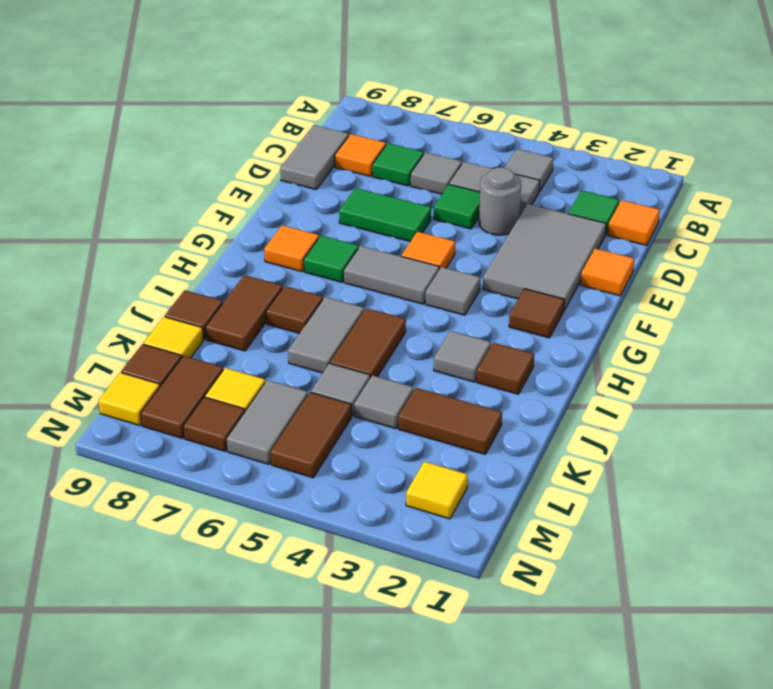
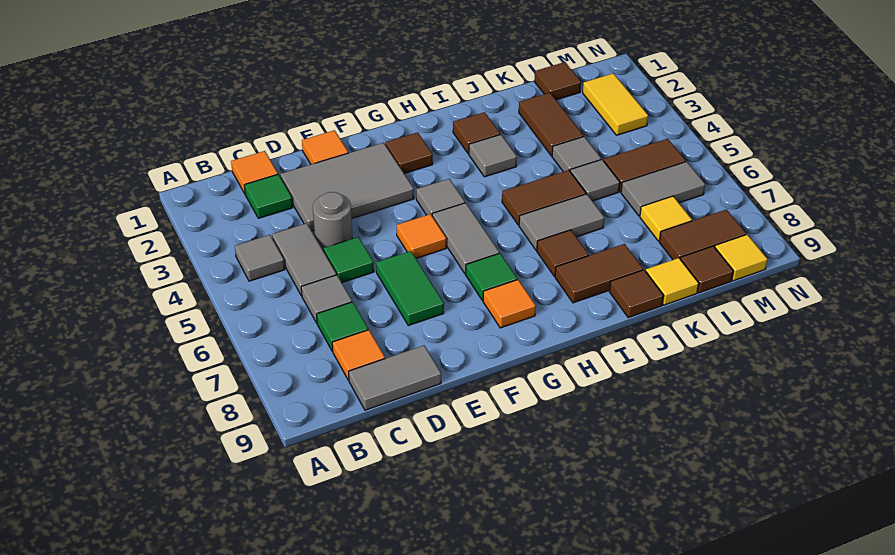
yellow 1x1 tile [406,462,468,519] -> yellow 1x2 tile [583,73,648,135]
brown 1x1 tile [183,397,245,451] -> brown 1x1 tile moved to [534,62,581,100]

